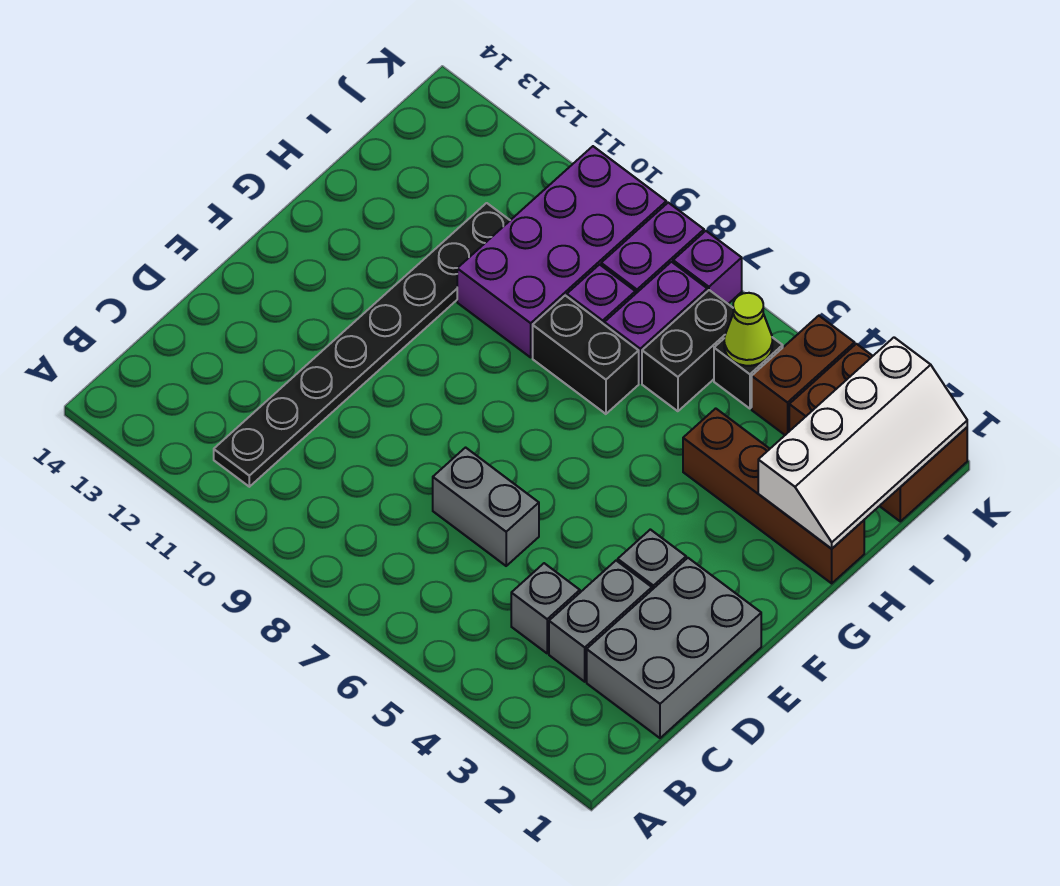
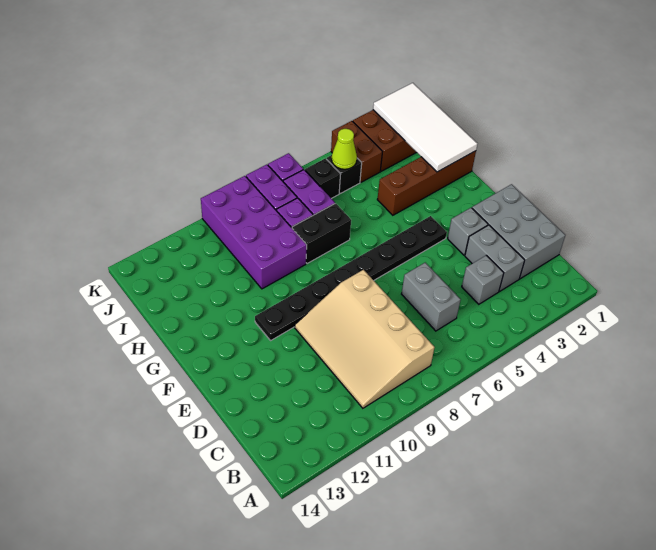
none -> tan 3x4 slope [295,270,435,408]
black 1x8 plate [214,203,510,487] -> black 1x8 plate turned to [255,216,447,340]
grey 1x2 brick [433,448,539,566] -> grey 1x2 brick turned to [402,263,461,331]
white 2x4 slope [758,337,967,549] -> white 2x4 tile [373,83,477,172]
black 1x2 brick [642,290,733,411] -> black 1x1 brick [305,158,341,199]

